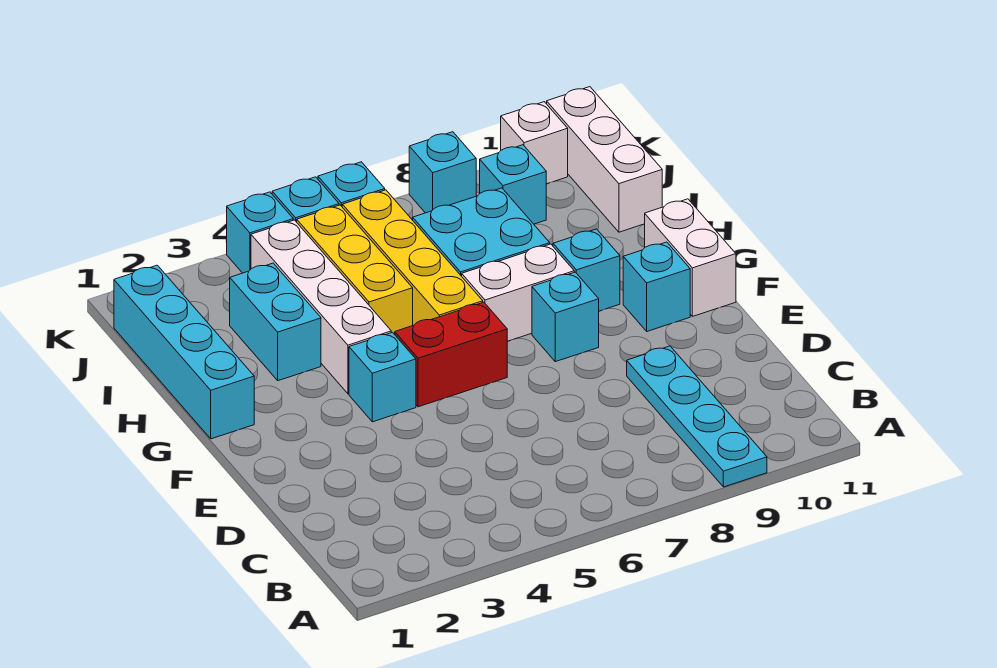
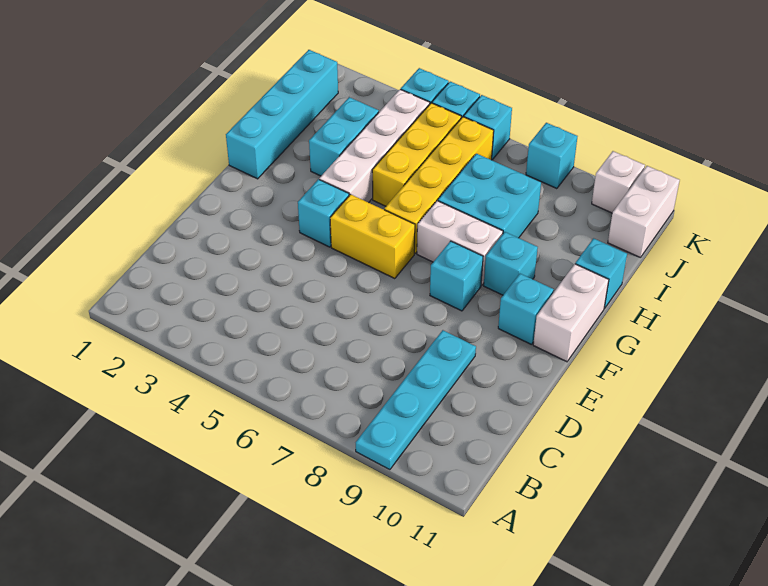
red 1x2 brick [395,302,507,407] -> yellow 1x2 brick [330,194,415,279]
white 1x3 brick [547,87,662,232] -> white 1x2 brick [608,166,680,258]
cyan 1x1 brick [480,145,546,224] -> cyan 1x1 brick moved to [575,238,627,308]

